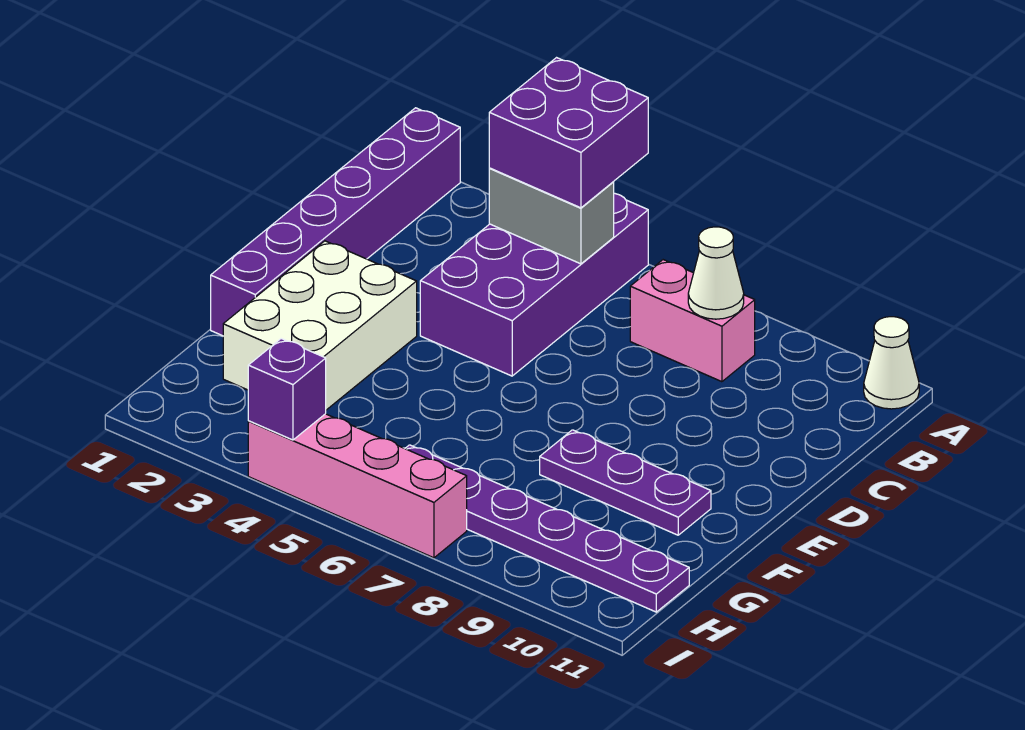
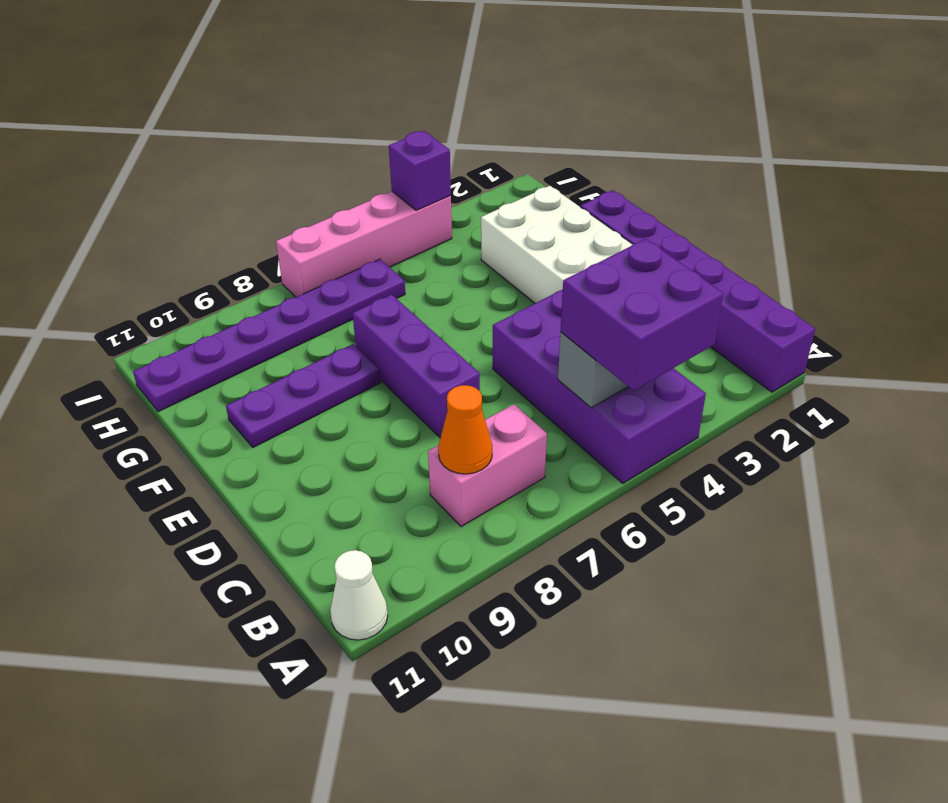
white 1x1 cone [688,227,744,319] -> orange 1x1 cone [438,385,492,474]
none -> purple 1x3 brick [352,294,480,438]

